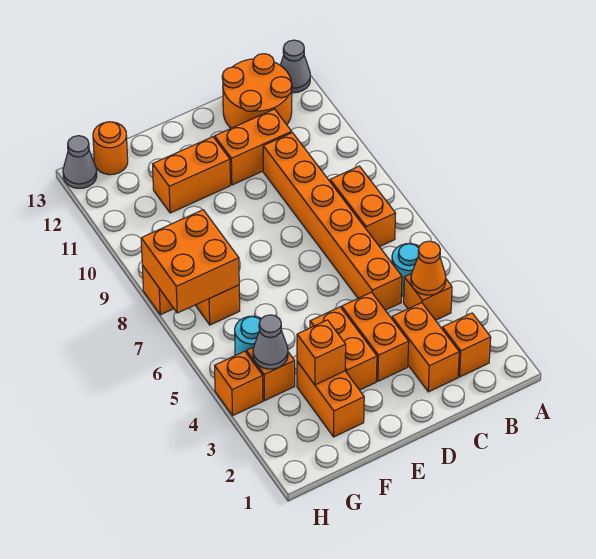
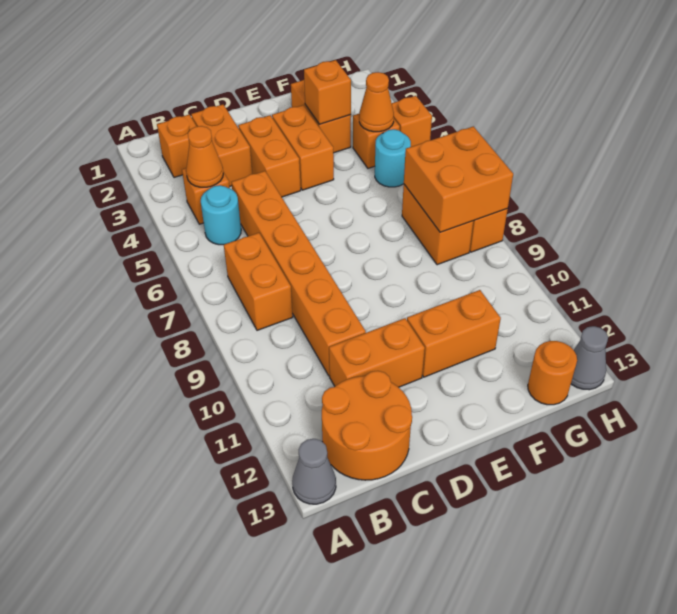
grey 1x1 cone [253,315,288,369] -> orange 1x1 cone [359,72,394,132]

